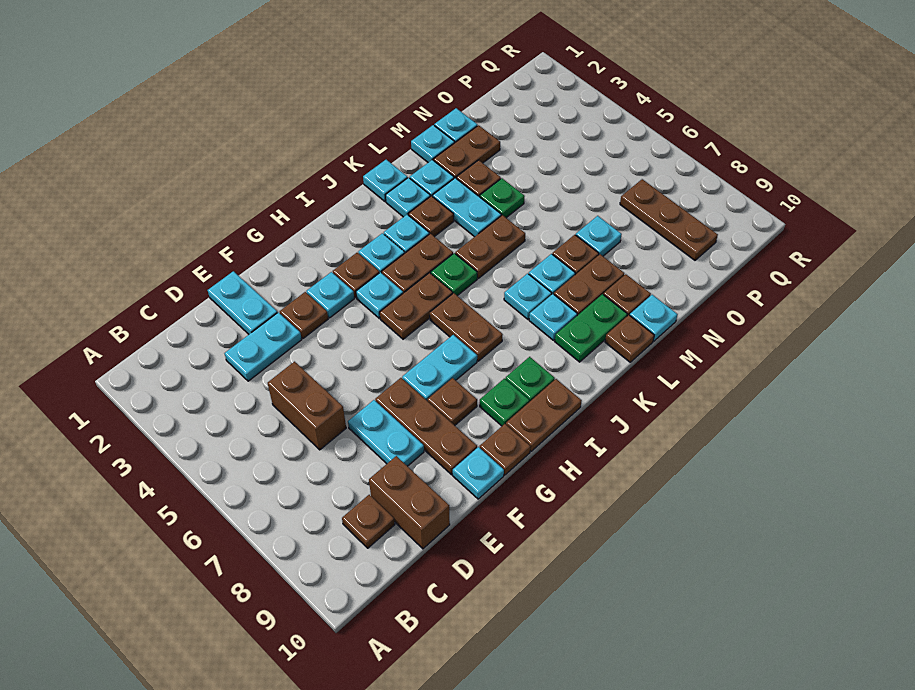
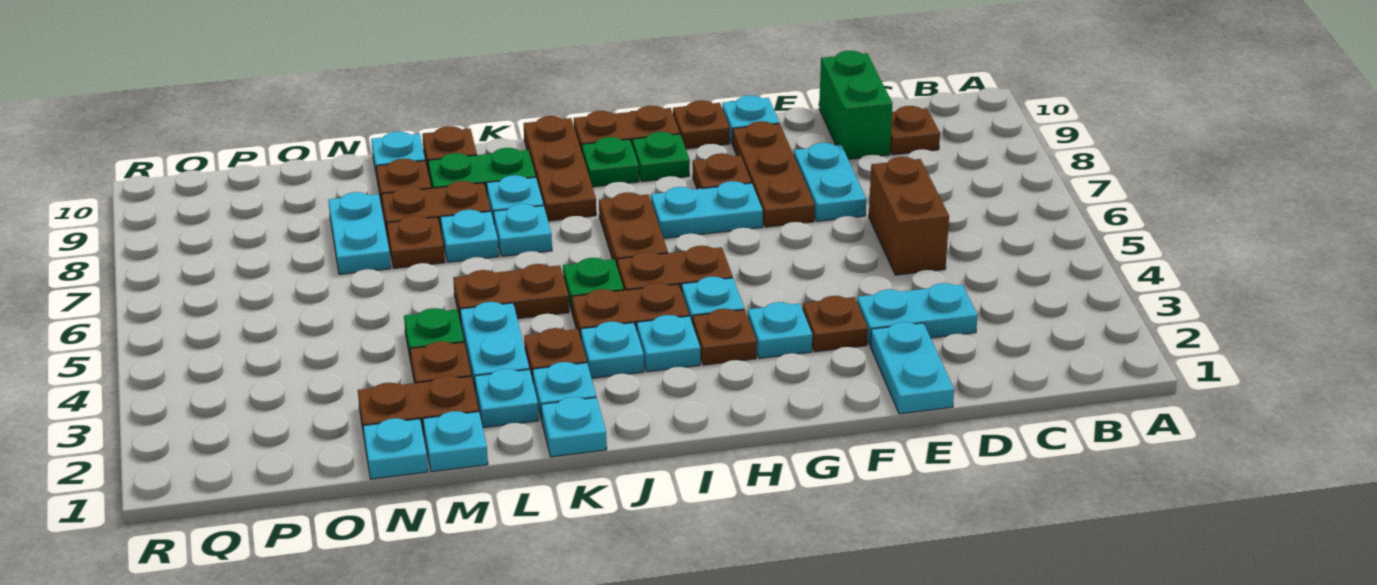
brown 1x2 brick [369,456,450,549] -> green 1x2 brick [819,51,892,159]
cyan 1x1 plate [576,216,622,256] -> cyan 1x2 plate [328,192,391,274]
brown 1x3 plate [620,179,718,260] -> brown 1x3 plate moved to [524,116,596,221]

